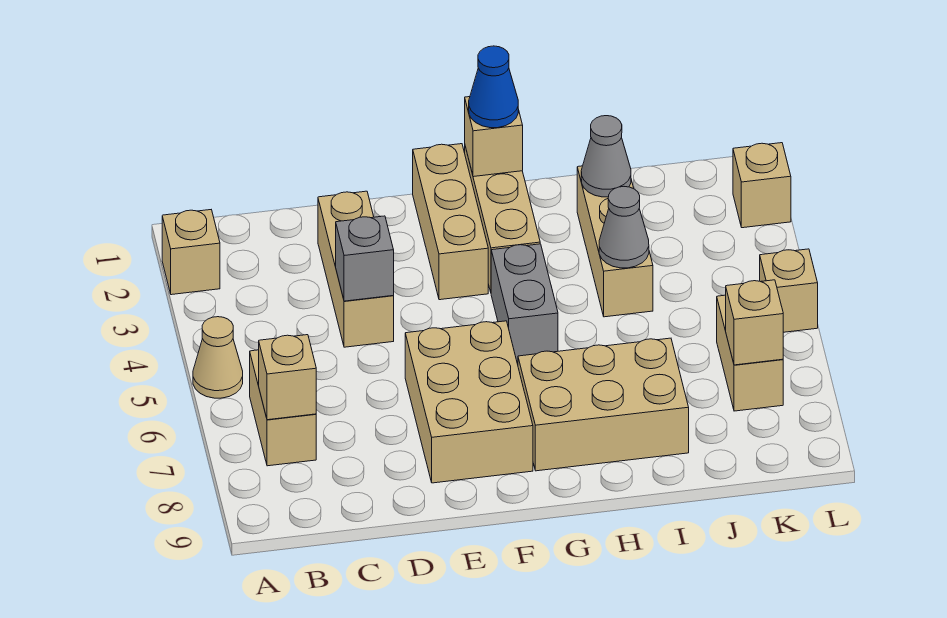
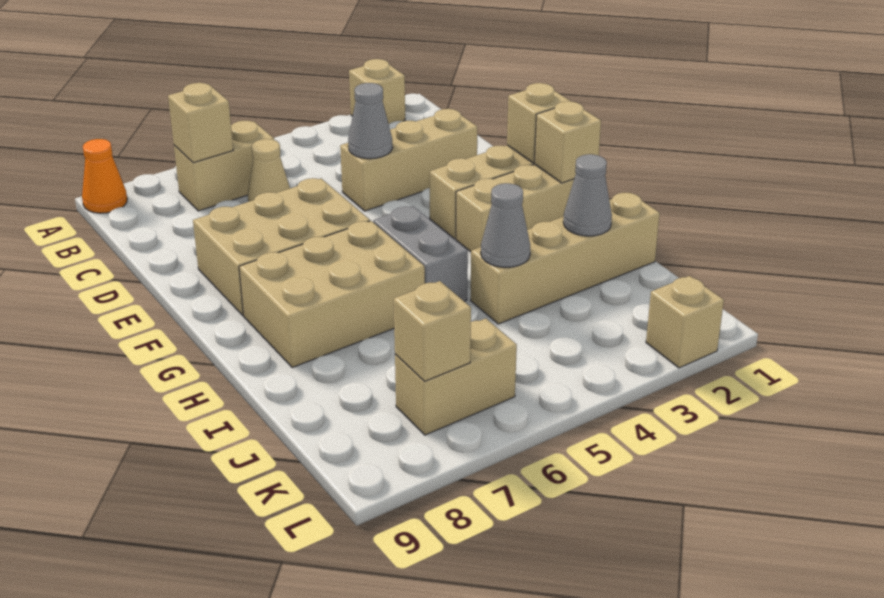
tan 1x1 cone [193,317,243,398] -> tan 1x1 cone moved to [248,139,290,202]
none -> orange 1x1 cone [82,139,127,213]
grey 1x1 brick [336,216,394,301] -> grey 1x1 cone [348,83,393,159]
blue 1x1 cone [469,46,518,128] -> none
grey 1x2 brick [491,244,558,364] -> grey 1x2 brick turned to [373,206,468,301]
tan 2x3 brick [518,338,689,471] -> tan 2x3 brick turned to [239,221,425,367]
tan 1x3 brick [577,166,653,317] -> tan 1x4 brick [471,192,660,324]
tan 1x1 brick [760,249,818,332] -> tan 1x1 brick moved to [507,83,570,163]

